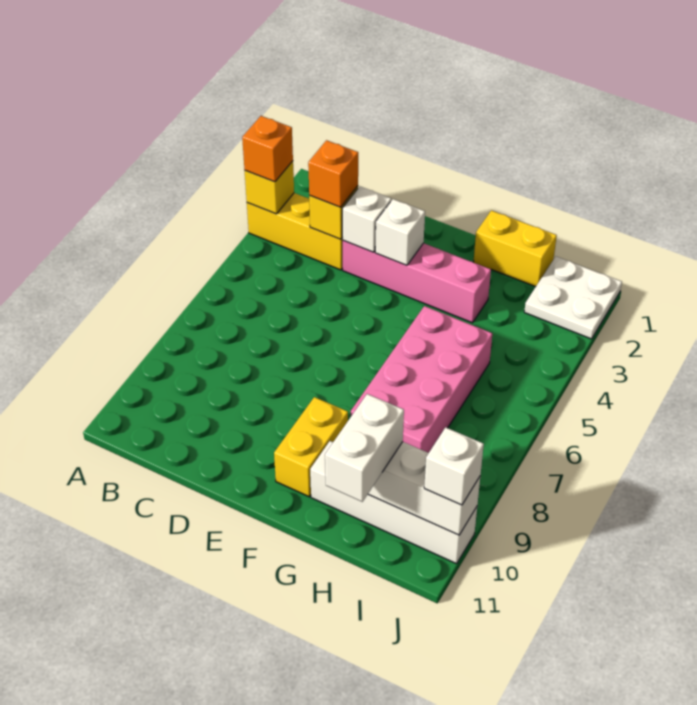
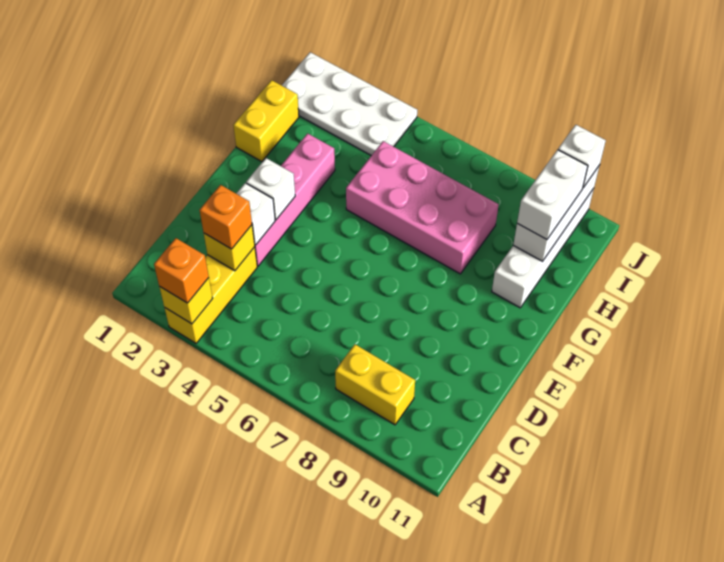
yellow 1x2 brick [274,397,348,497] -> yellow 1x2 brick moved to [335,344,415,425]
white 1x2 brick [325,394,404,502] -> white 1x2 brick turned to [517,150,588,239]
white 2x2 plate [524,257,622,339] -> white 2x4 plate [282,52,417,156]

